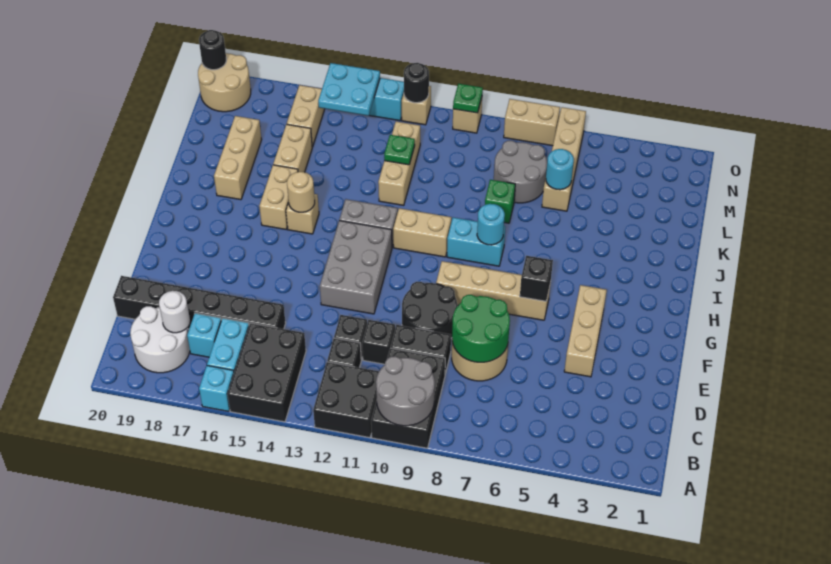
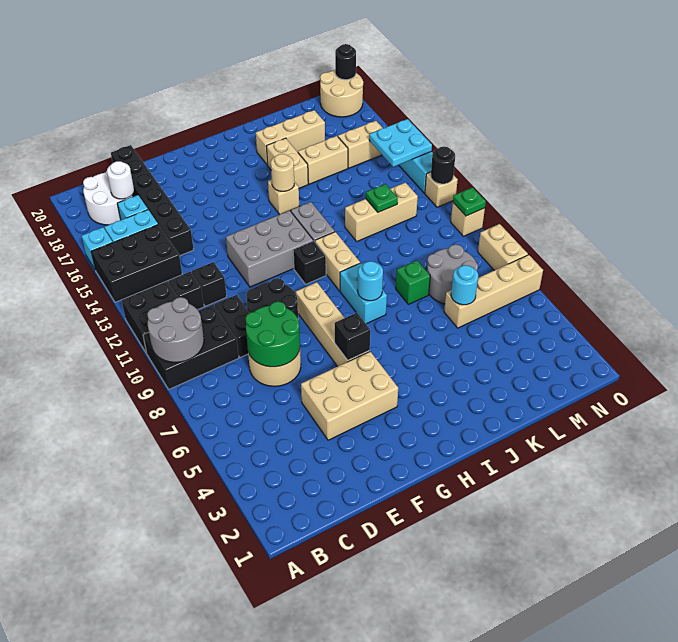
black 1x1 brick [362,320,395,364] -> black 1x1 brick moved to [293,241,326,284]
tan 1x3 brick [564,285,607,377] -> tan 2x3 brick [301,352,398,440]
tan 1x2 brick [259,165,298,229] -> tan 1x2 brick turned to [266,138,308,188]

